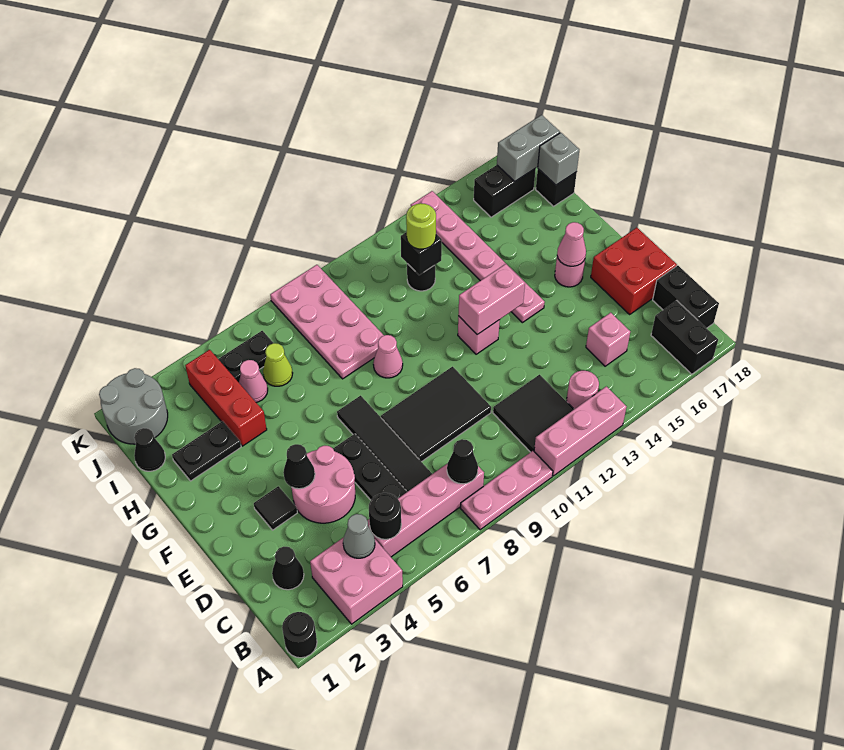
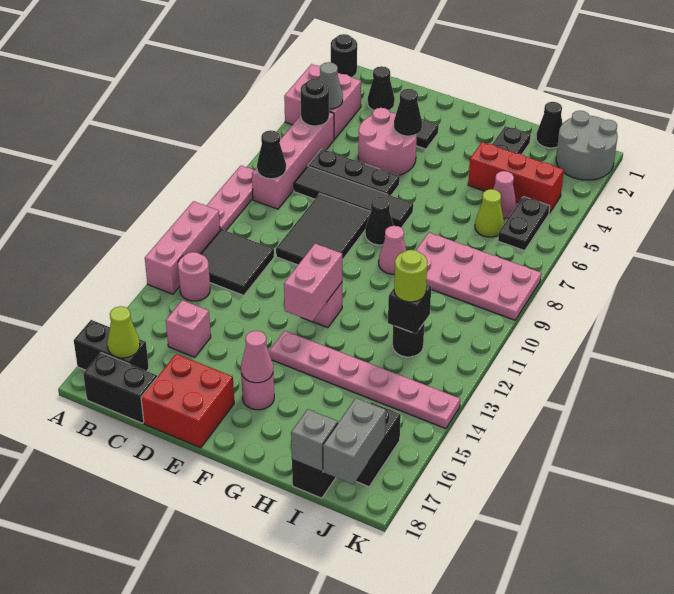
none -> lime 1x1 cone [107,306,140,358]
none -> black 1x1 cone [365,197,393,245]

